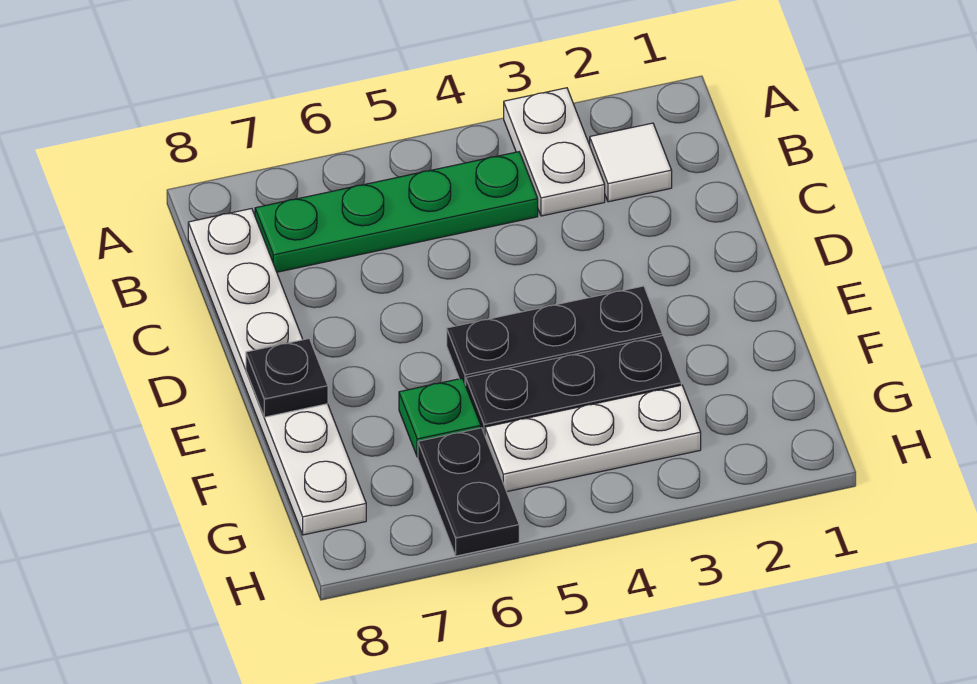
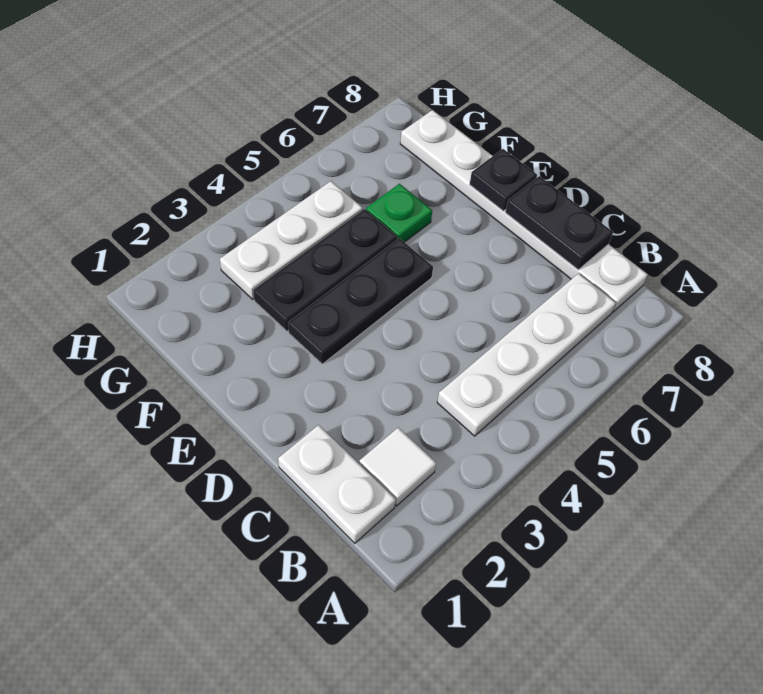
white 1x2 plate [504,88,605,216] -> white 1x2 plate moved to [278,425,396,543]
green 1x4 plate [255,152,538,272] -> white 1x4 plate [437,273,616,436]
black 1x2 plate [418,428,519,556] -> black 1x2 plate moved to [505,176,613,270]

